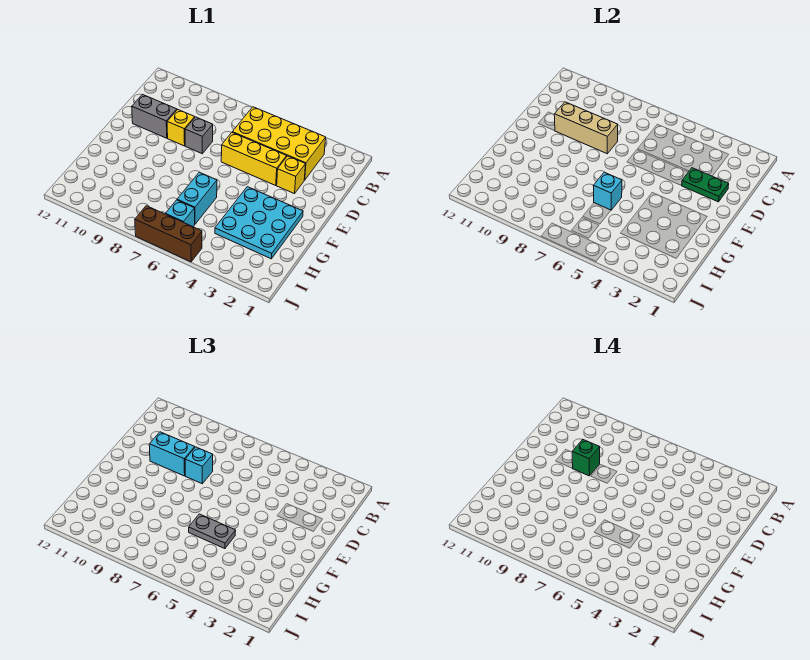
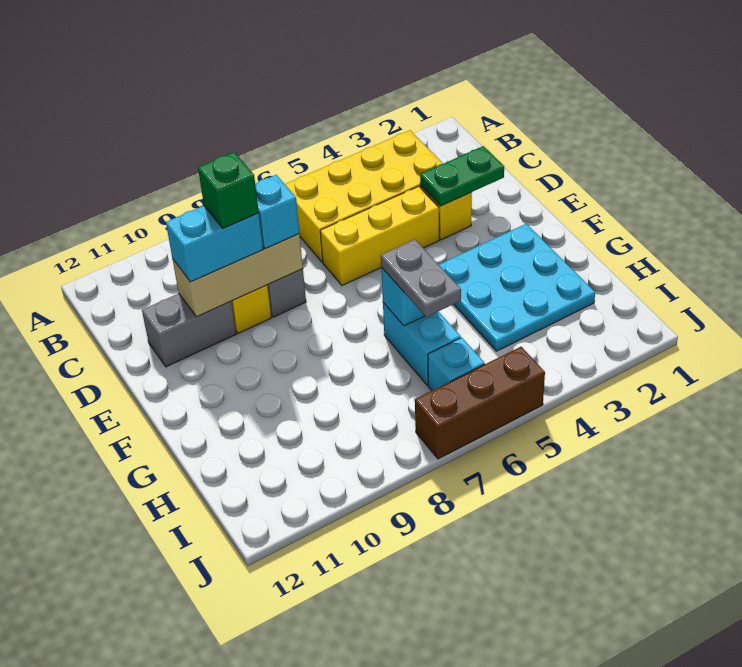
grey 1x2 plate [189,514,236,549] -> grey 1x2 plate turned to [381,239,461,317]

